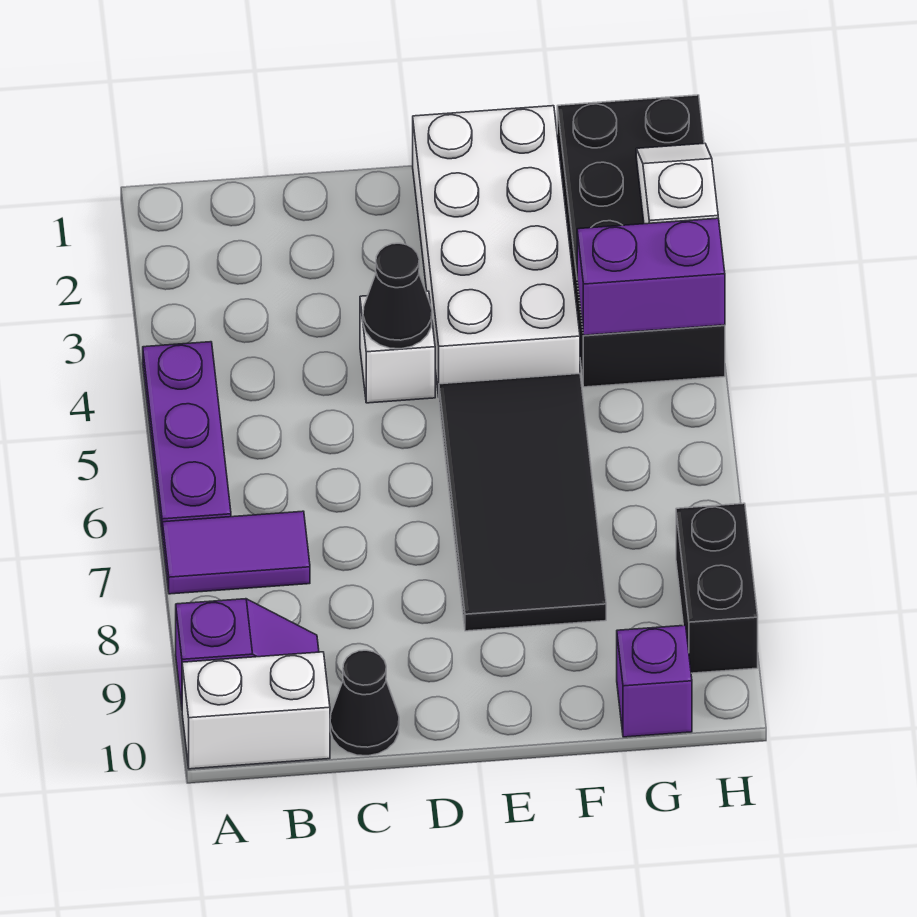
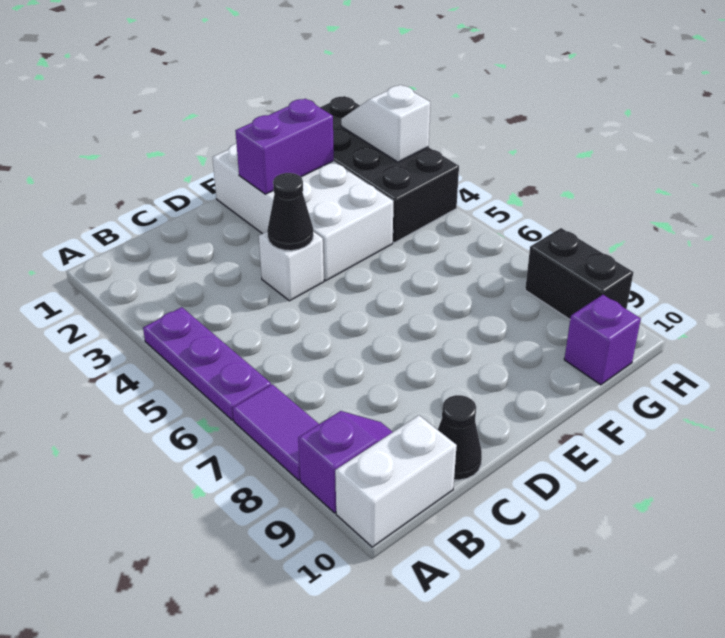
purple 1x2 tile [162,511,310,594] -> purple 1x2 tile turned to [233,384,319,480]
black 2x4 tile [439,374,606,631] -> none
purple 1x2 brick [577,218,725,335] -> purple 1x2 brick moved to [235,99,334,194]

